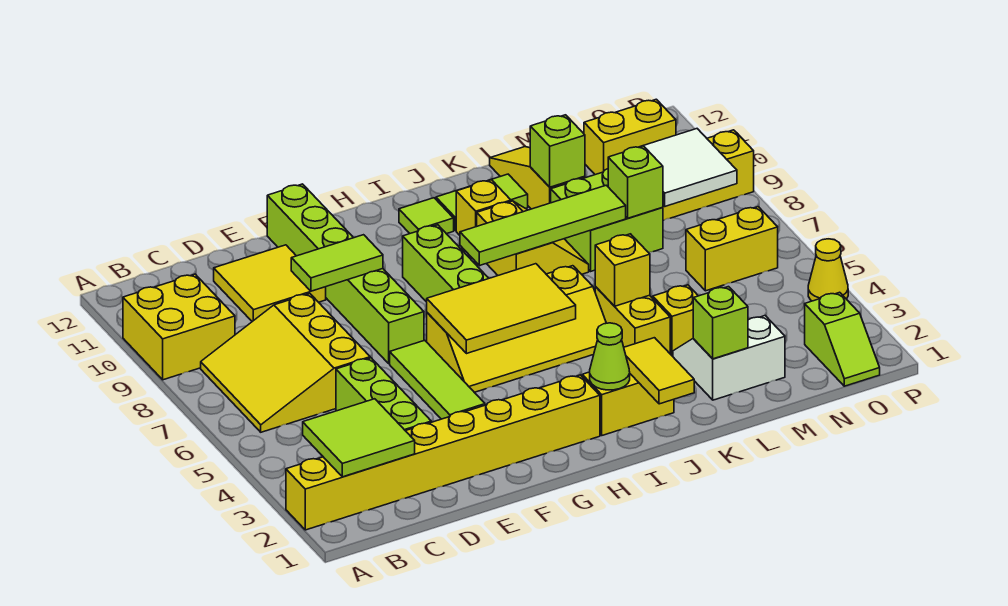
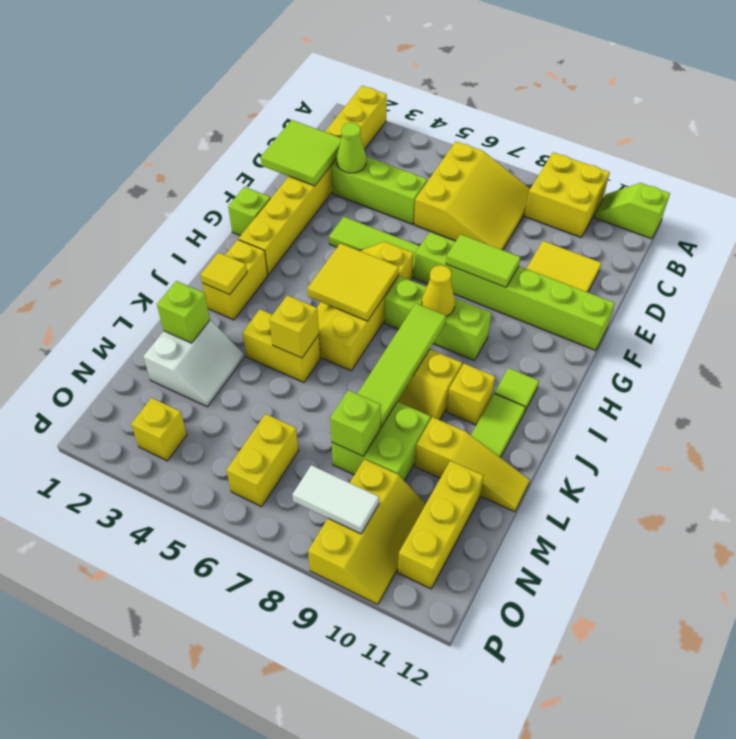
lime 2x2 tile [303,399,415,477] -> lime 2x2 tile moved to [261,120,341,186]
yellow 3x3 slope [201,294,370,432] -> yellow 3x3 slope turned to [414,141,530,250]
lime 1x2 tile [291,235,383,291] -> lime 1x2 tile turned to [446,234,521,287]
yellow 2x3 tile [427,264,576,354] -> yellow 2x2 tile [307,243,399,321]
lime 1x1 cone [590,323,630,390] -> lime 1x1 cone moved to [336,123,366,173]
yellow 1x2 tile [624,338,694,404] -> yellow 1x1 tile [201,253,247,294]
yellow 1x1 brick [653,285,698,356] -> yellow 1x1 brick moved to [131,398,187,461]
lime 1x1 brick [530,115,585,187] -> lime 1x1 brick moved to [228,187,270,236]
white 2x2 tile [643,129,737,206] -> white 1x2 tile [292,465,379,534]
yellow 1x2 brick [584,99,676,175] -> yellow 1x3 brick [398,461,483,589]
lime 1x2 slope [805,292,880,386] -> lime 1x2 slope moved to [594,183,670,239]
yellow 1x1 cone [808,239,848,301] -> yellow 1x1 cone moved to [422,265,455,317]

